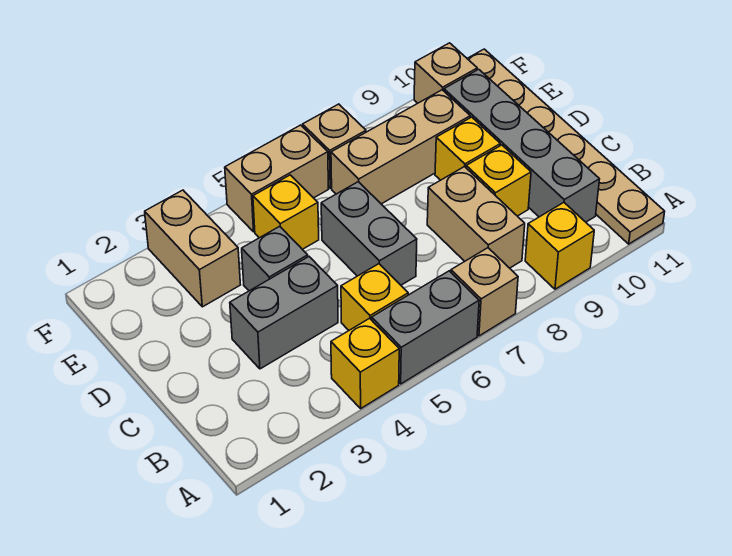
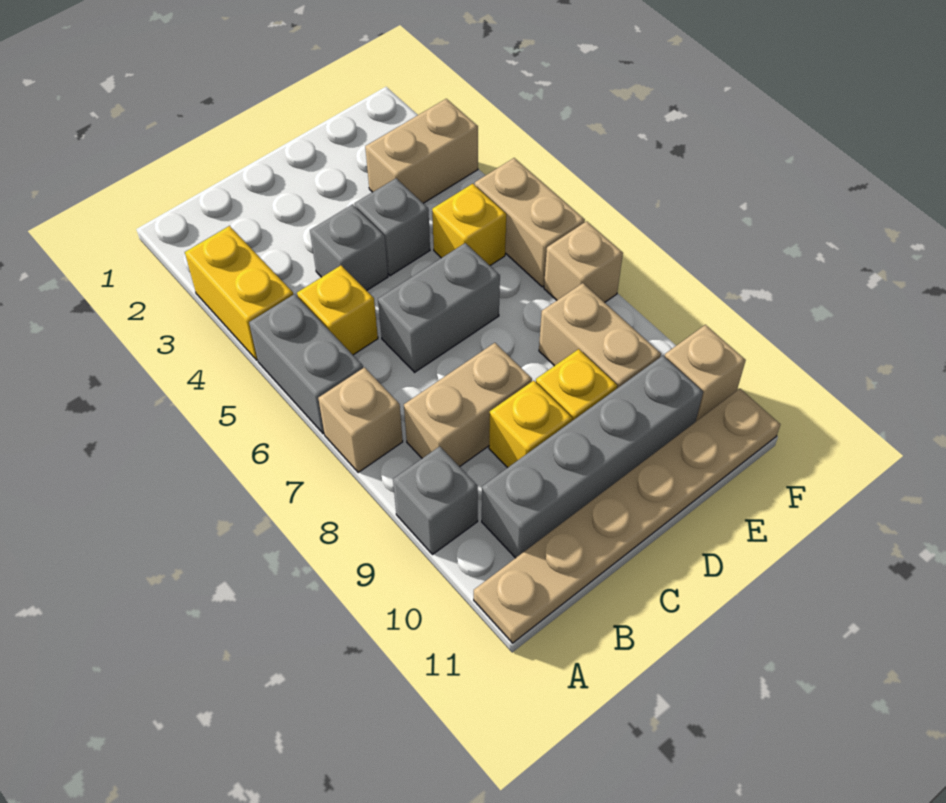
yellow 1x1 brick [331,318,399,408] -> yellow 1x2 brick [185,226,293,360]
yellow 1x1 brick [525,203,594,289] -> grey 1x1 brick [393,446,478,555]
grey 1x2 brick [230,257,338,369] -> grey 1x1 brick [310,205,388,291]
tan 1x3 brick [331,90,470,204] -> tan 1x2 brick [539,283,661,388]

